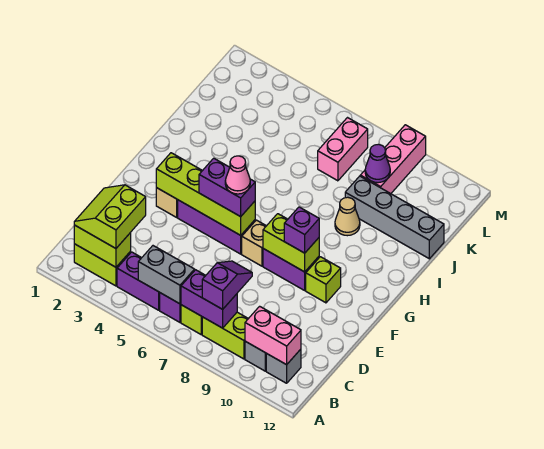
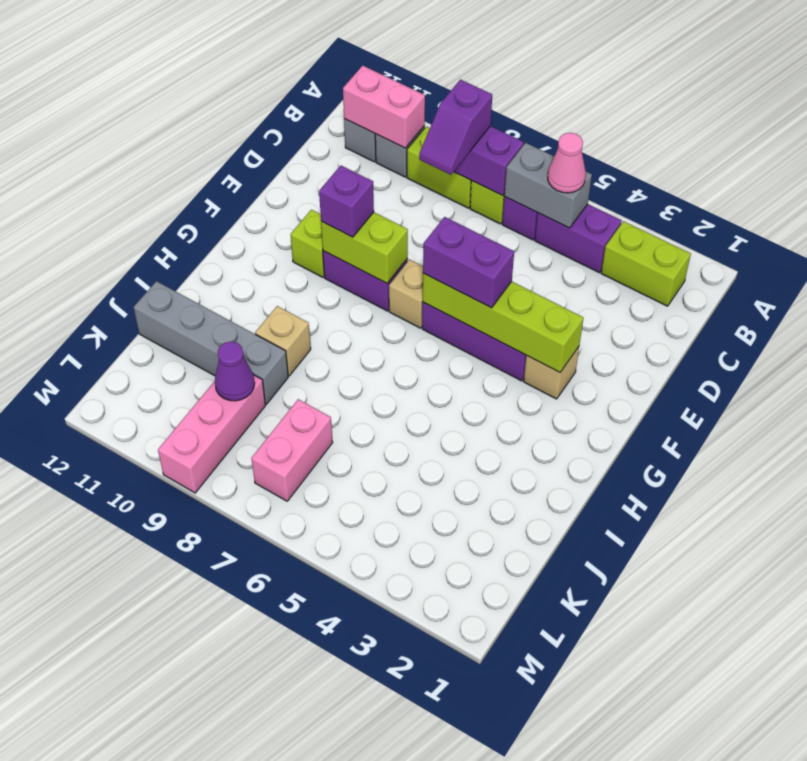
lime 1x2 brick [74,225,131,267] -> none
lime 2x2 slope [74,185,146,248] -> none
pink 1x1 cone [225,156,250,194] -> pink 1x1 cone moved to [548,133,586,193]
tan 1x1 cone [335,197,360,236] -> tan 1x1 brick [255,306,311,376]

